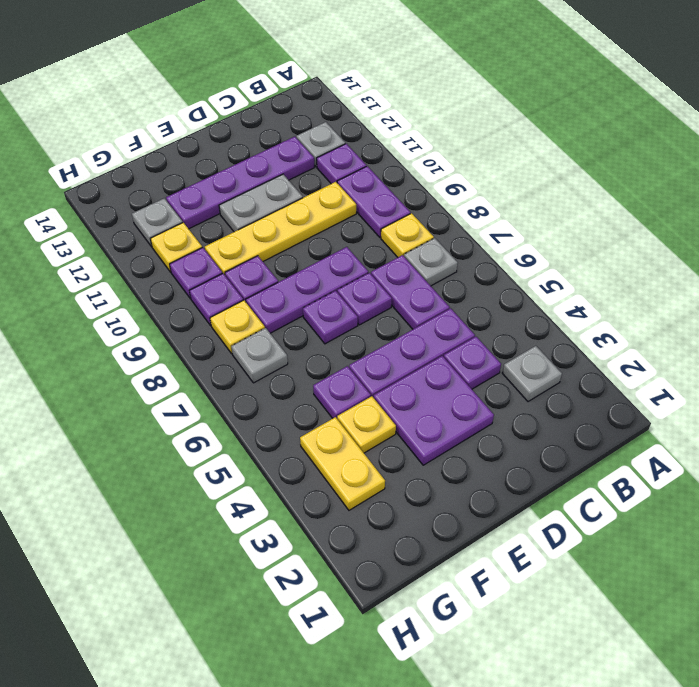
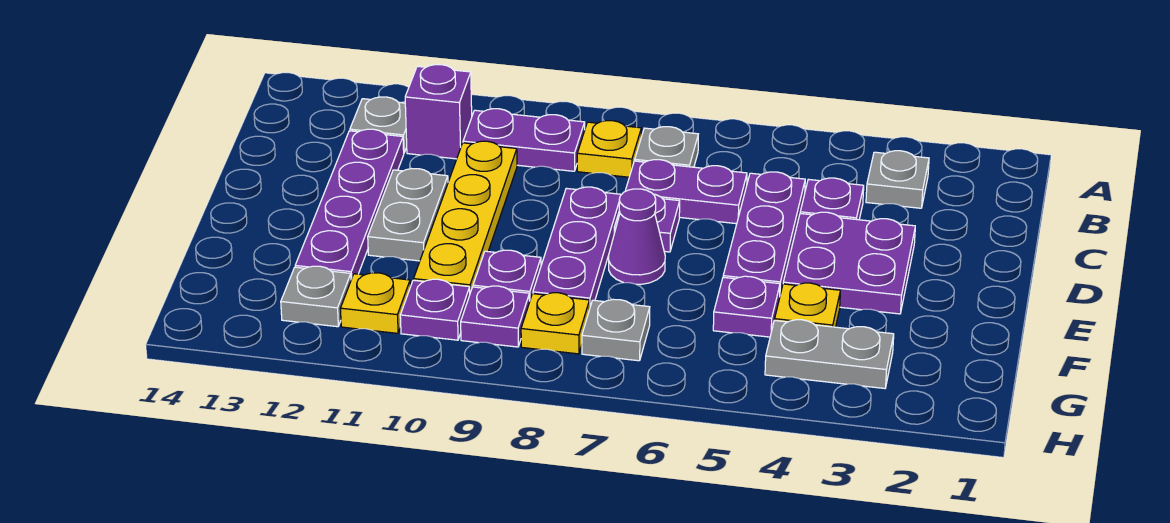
purple 1x1 plate [317,144,366,184] -> purple 1x1 brick [405,65,472,159]
purple 1x1 plate [303,291,358,344] -> purple 1x1 cone [609,189,665,284]
yellow 1x2 plate [300,417,385,510] -> grey 1x2 plate [765,320,894,388]

